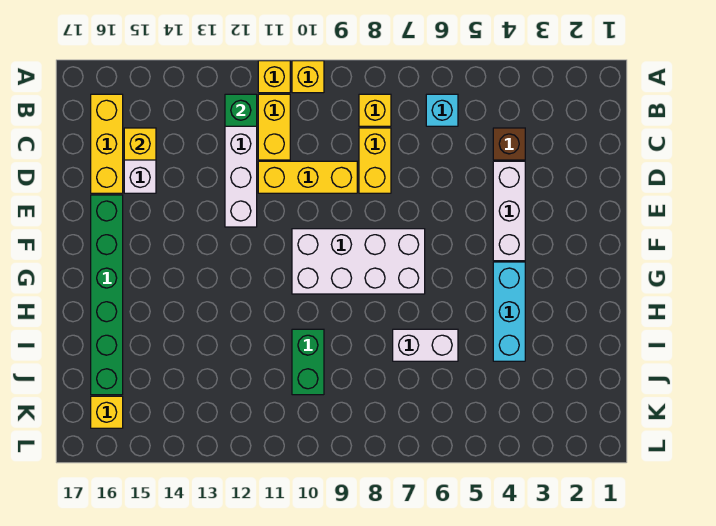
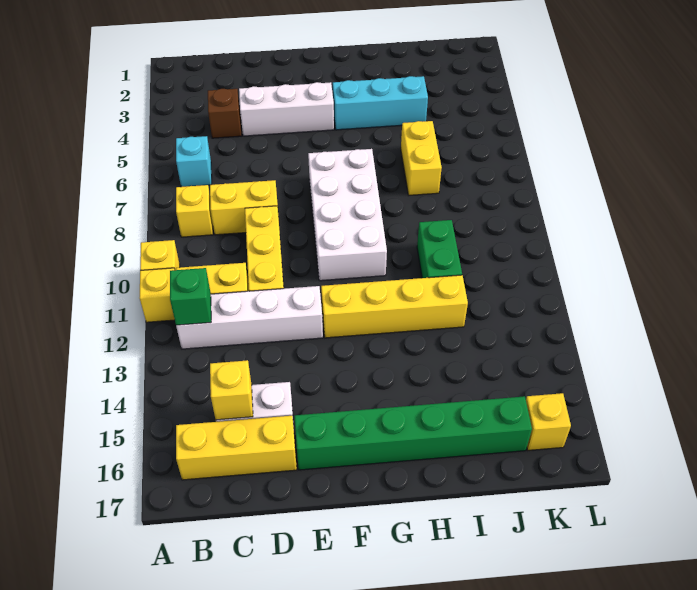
none -> yellow 1x4 brick [321,275,468,338]
white 1x2 brick [393,329,458,361] -> yellow 1x2 brick [401,121,442,195]
green 1x2 brick [292,329,324,395] -> green 1x2 brick turned to [417,220,462,278]

